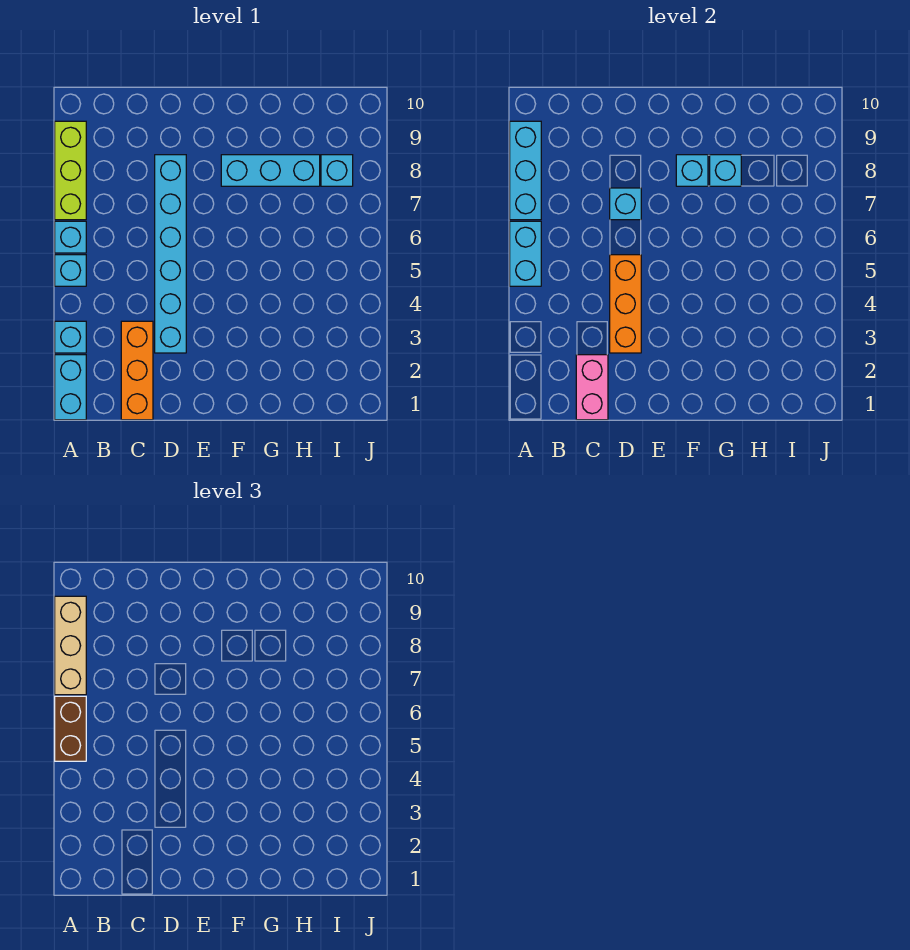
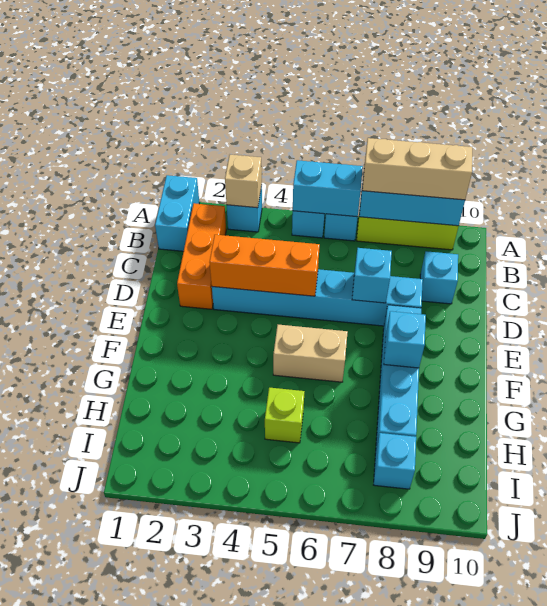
cyan 1x2 brick [55,355,86,420] -> cyan 1x2 brick turned to [155,175,199,251]
none -> tan 1x1 brick [225,155,262,208]
brown 1x2 brick [55,696,86,761] -> none
orange 1x3 brick [121,321,153,420] -> orange 1x3 brick turned to [177,203,226,309]
pink 1x2 brick [576,355,608,420] -> none
none -> tan 1x2 brick [273,325,348,382]
cyan 1x3 brick [221,155,320,186] -> cyan 1x4 brick [376,305,421,447]
cyan 1x1 brick [710,155,741,186] -> cyan 1x1 brick moved to [420,251,458,304]
none -> lime 1x1 brick [265,388,304,443]

